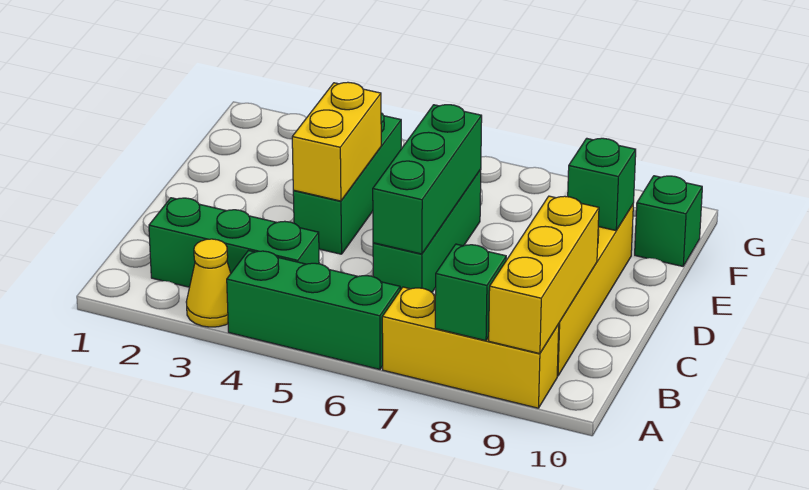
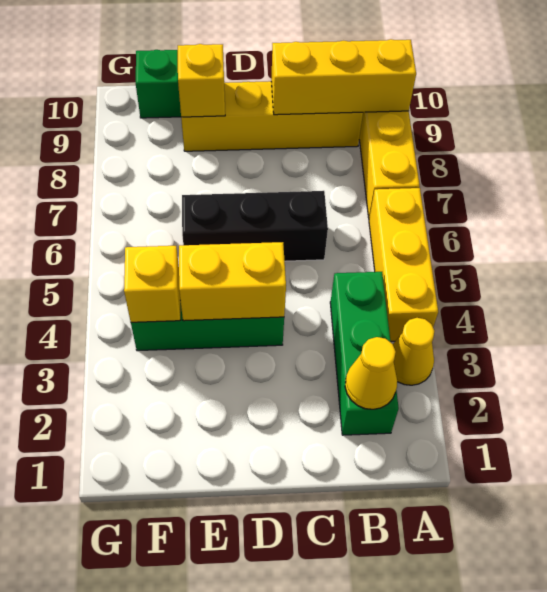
green 1x3 brick [227,251,400,369] -> yellow 1x3 brick [369,188,438,341]
green 1x1 brick [435,244,506,341] -> none
none -> yellow 1x1 cone [345,337,397,409]
green 1x3 brick [373,170,481,292] -> black 1x3 brick [182,191,328,261]
green 1x3 brick [373,105,482,254] -> none
green 1x1 brick [568,138,636,230] -> yellow 1x1 brick [178,44,225,117]
none -> yellow 1x1 brick [124,246,180,322]

